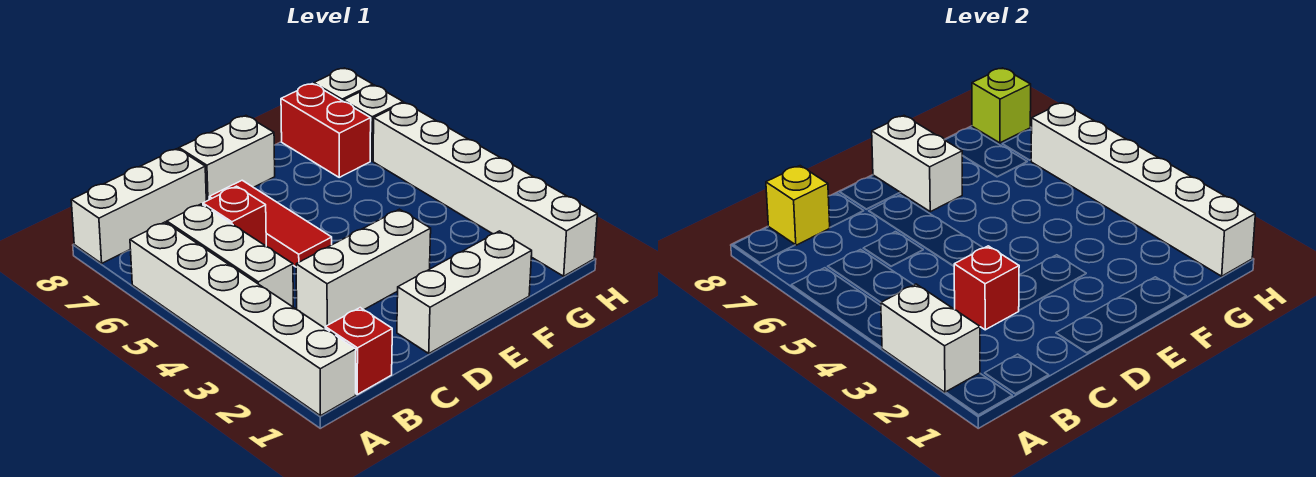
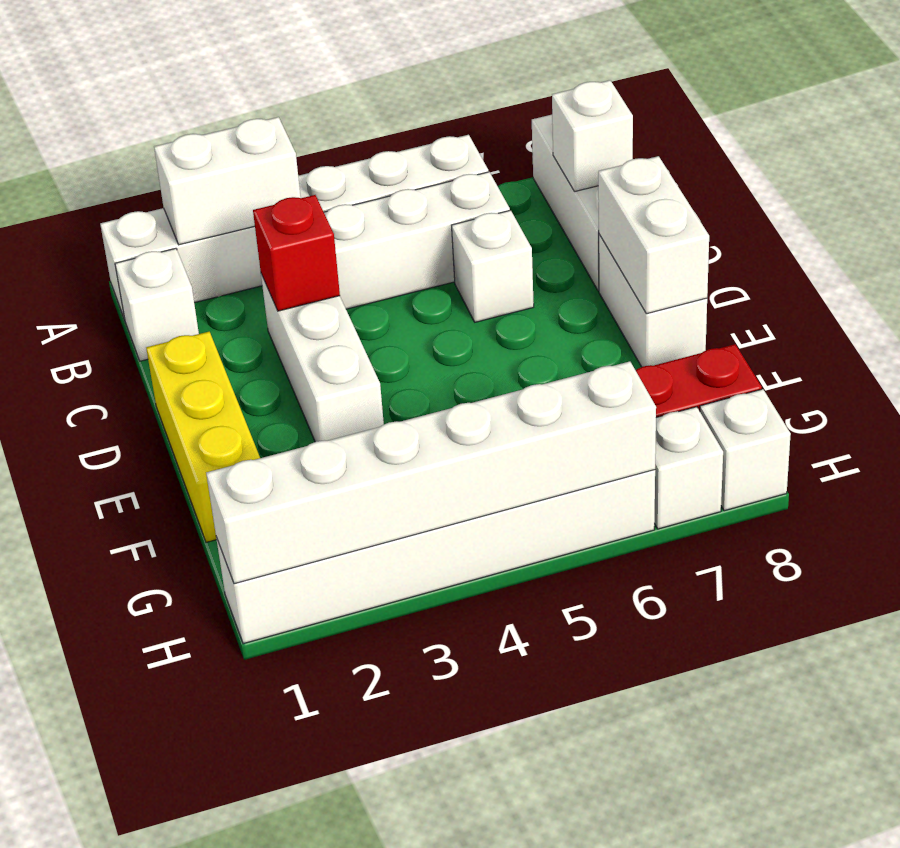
red 1x1 brick [325,308,392,394] -> white 1x1 brick [115,248,199,361]
yellow 1x1 brick [766,166,830,245] -> white 1x1 brick [552,80,633,192]
red 1x1 brick [203,186,266,246] -> white 1x1 brick [452,210,534,322]
white 1x3 brick [397,231,532,353] -> yellow 1x3 brick [146,332,260,542]
red 1x3 tile [209,180,332,267] -> none
white 1x2 brick [872,116,962,212] -> white 1x2 brick turned to [598,156,709,314]
lime 1x1 brick [972,68,1031,143] -> none

